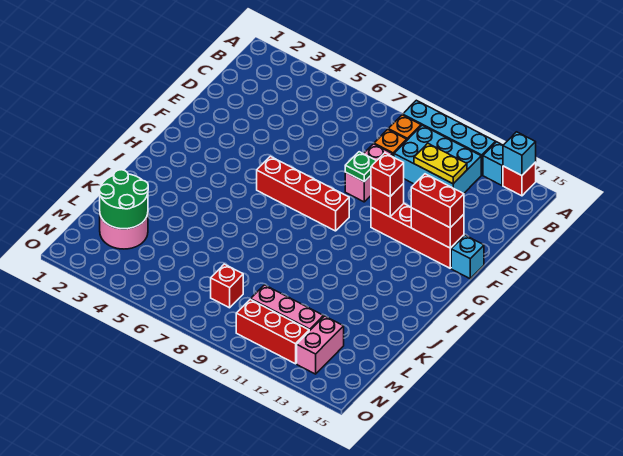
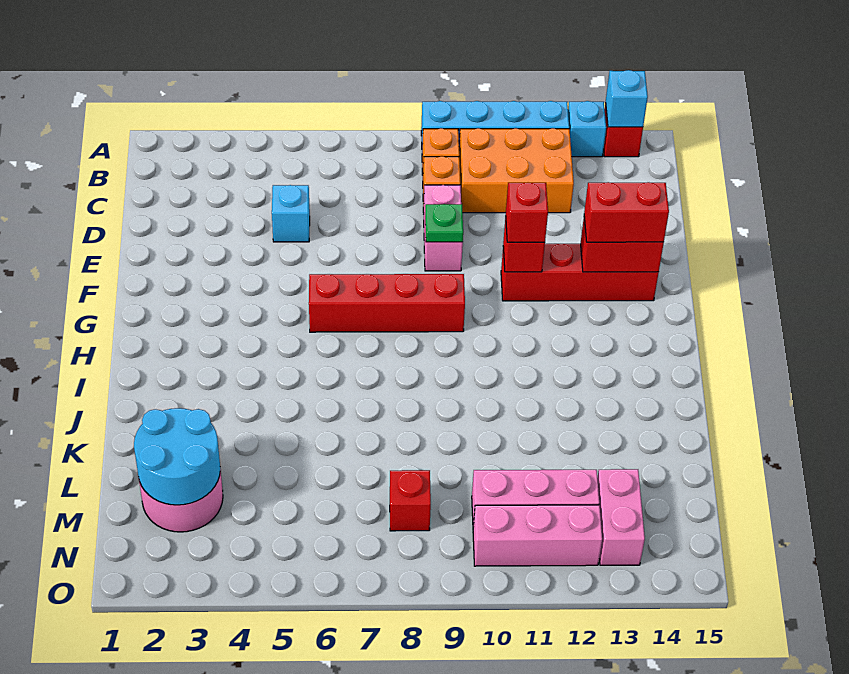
cyan 2x3 brick [394,125,481,194] -> orange 2x3 brick [459,128,574,213]
yellow 1x2 plate [414,143,467,184] -> none
cyan 1x1 brick [451,235,484,279] -> cyan 1x1 brick moved to [272,185,310,242]
green 2x2 round brick [99,170,148,229] -> cyan 2x2 round brick [134,408,220,505]
red 1x3 brick [236,299,309,364] -> pink 1x3 brick [473,505,602,566]

